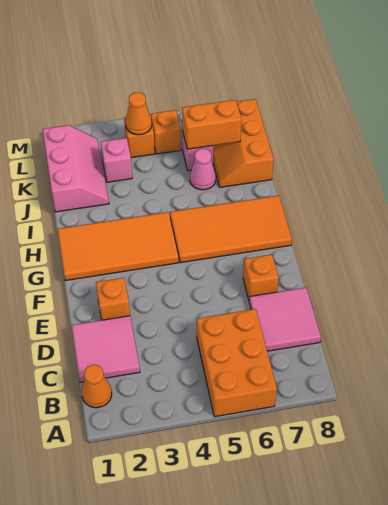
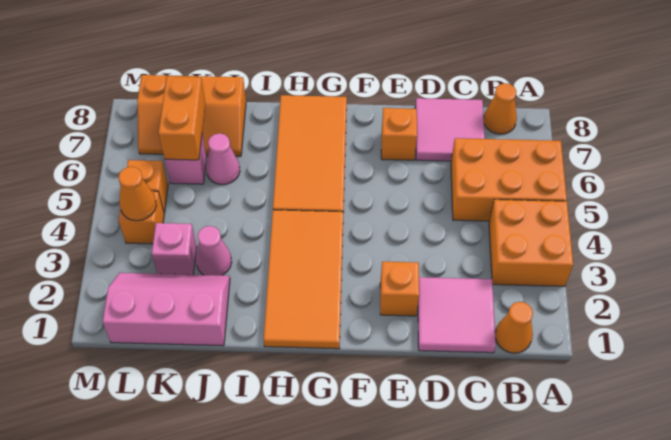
none -> orange 2x2 brick [489,200,573,286]
none -> orange 1x1 cone [484,83,517,134]
none -> pink 1x1 cone [196,226,232,275]

